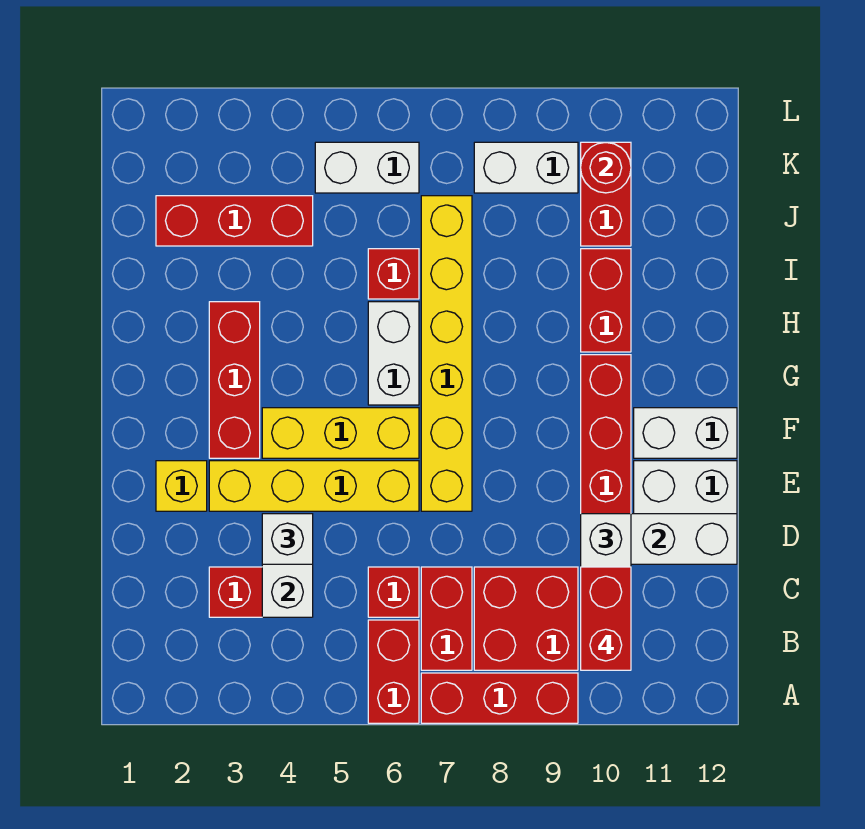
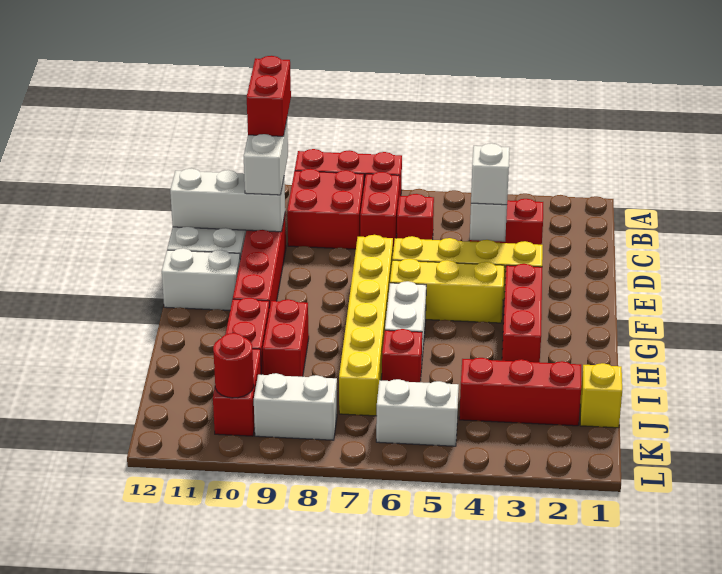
red 1x2 brick [368,620,419,723] -> red 1x2 brick moved to [263,299,309,377]
yellow 1x1 brick [156,461,207,511] -> yellow 1x1 brick moved to [580,363,622,428]

